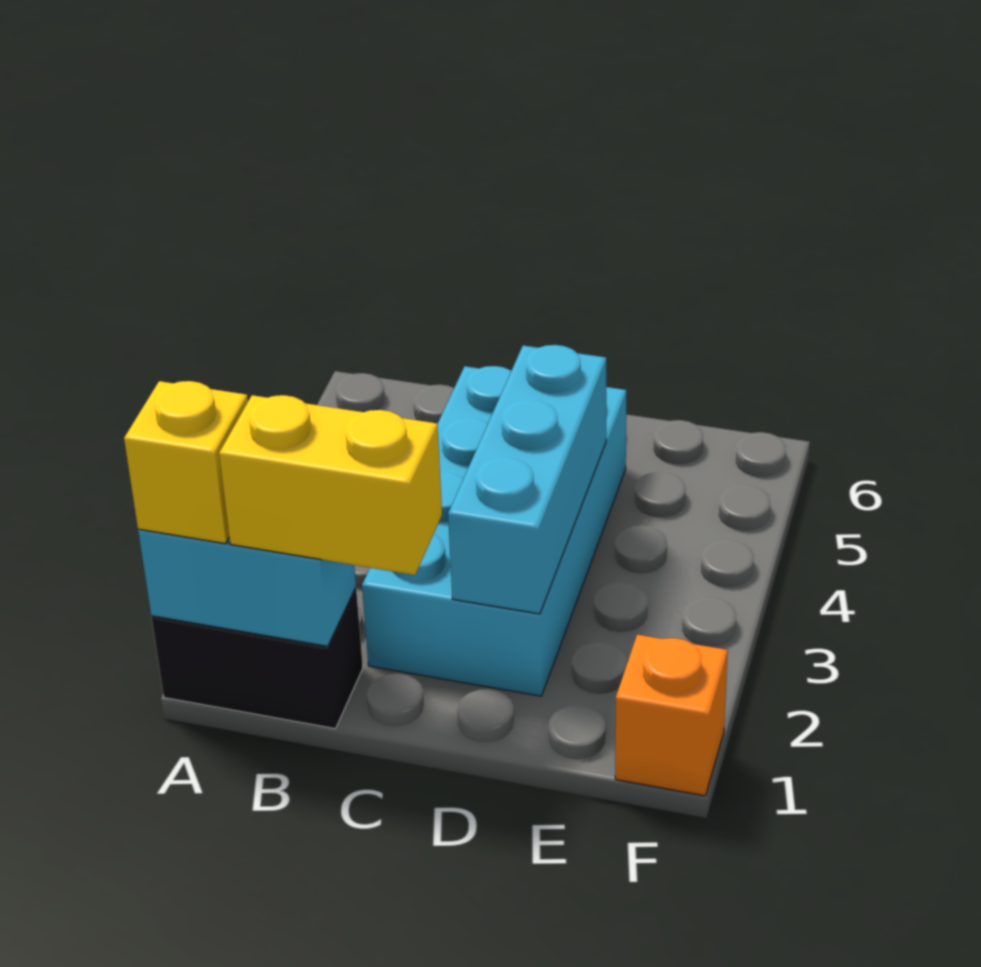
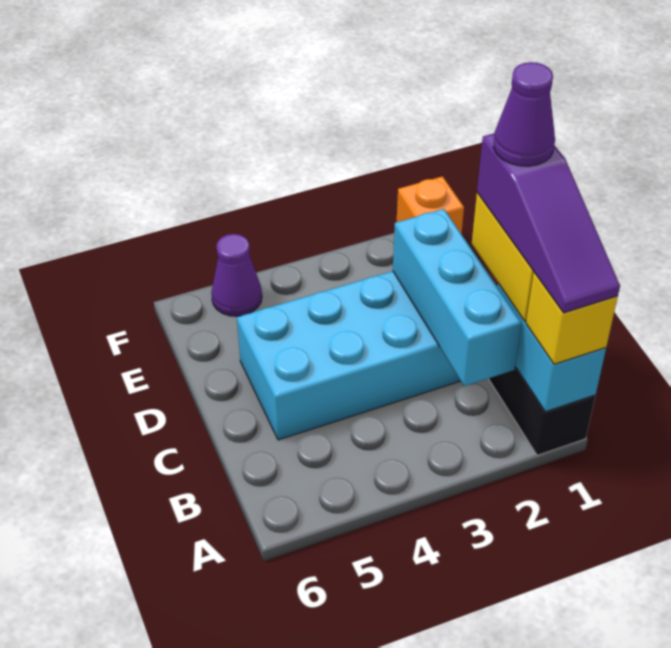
none -> purple 1x3 slope [477,133,620,313]
none -> purple 1x1 cone [493,62,555,166]
cyan 1x3 brick [448,345,606,614] -> cyan 1x3 brick turned to [393,209,522,386]
none -> purple 1x1 cone [211,234,262,316]

